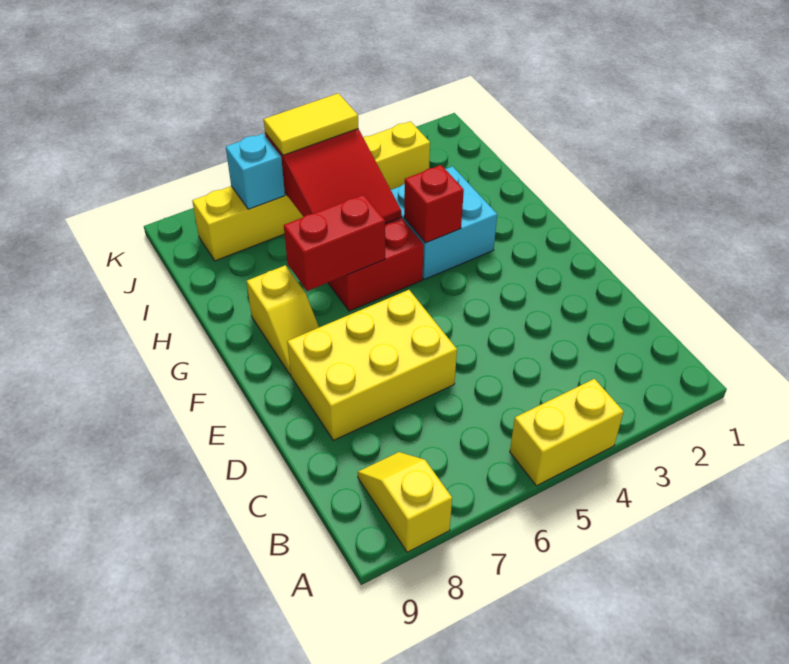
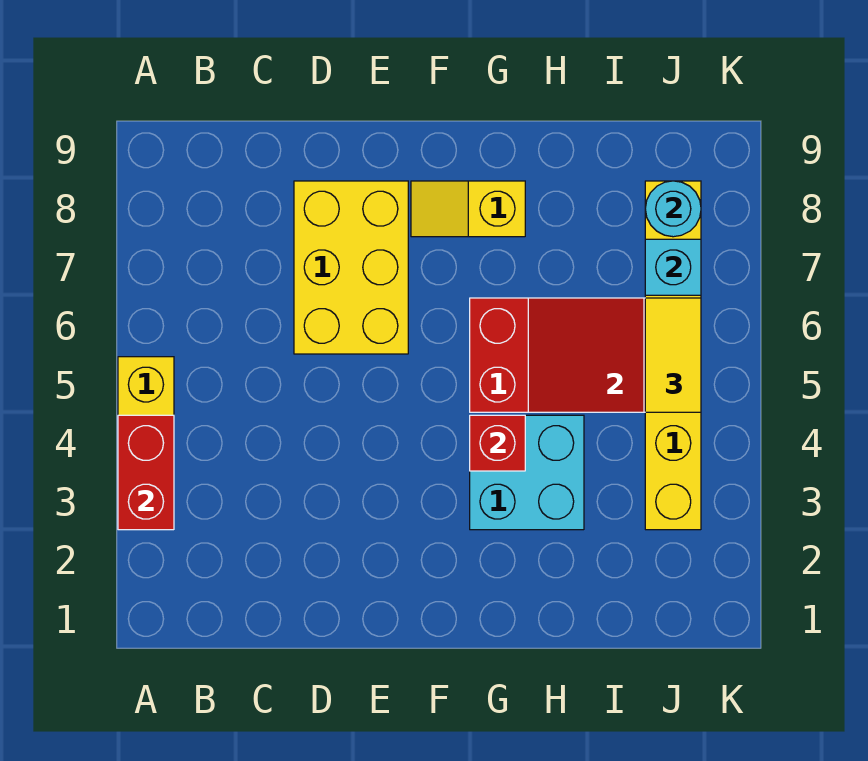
yellow 1x2 slope [358,452,452,552] -> none
red 1x2 brick [284,195,385,291] -> red 1x2 brick moved to [118,415,174,530]
none -> cyan 1x1 round brick [645,181,701,237]

